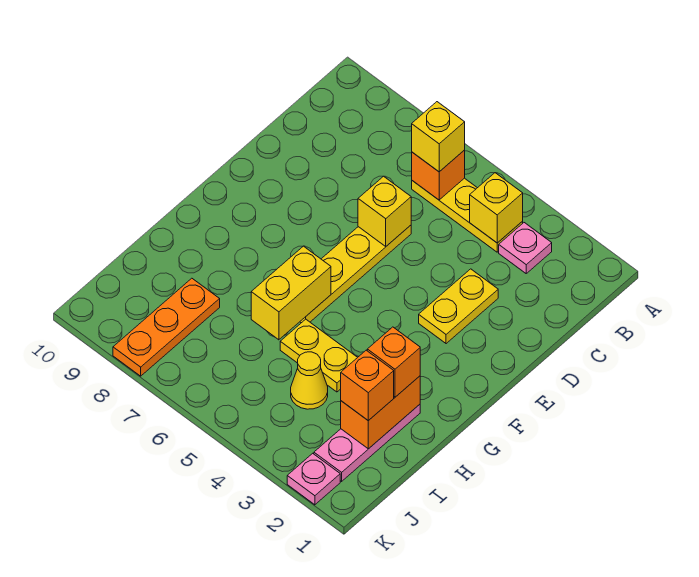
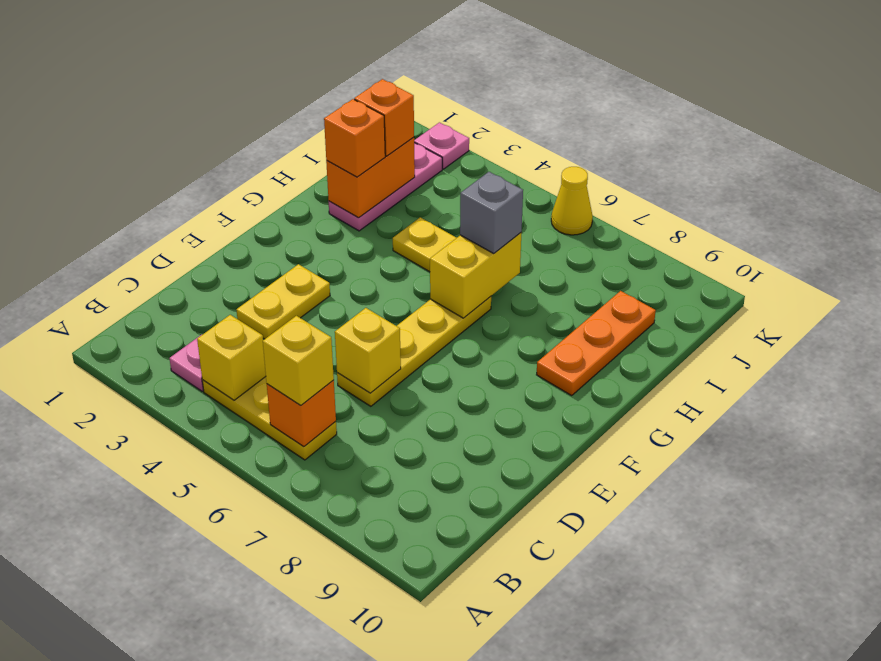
none -> grey 1x1 brick [460,172,523,253]
yellow 1x1 cone [291,352,328,409] -> yellow 1x1 cone moved to [551,167,593,235]
orange 1x3 plate [113,278,220,376] -> orange 1x3 plate moved to [537,291,656,395]

